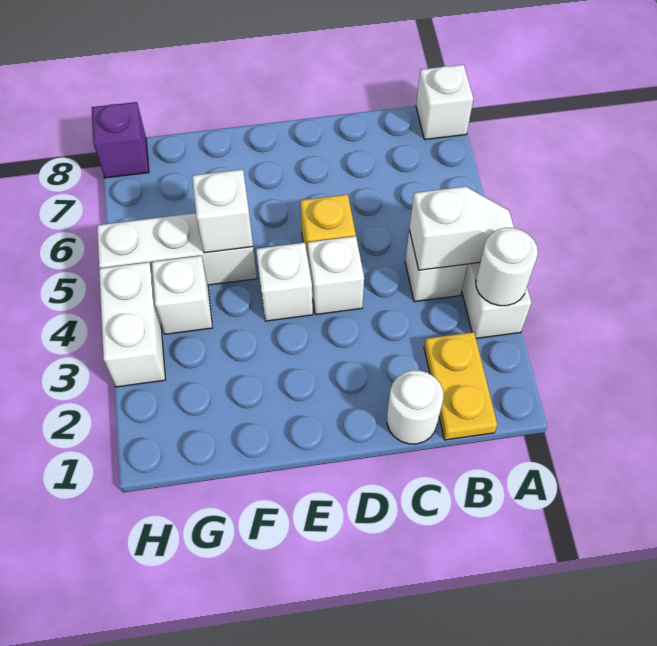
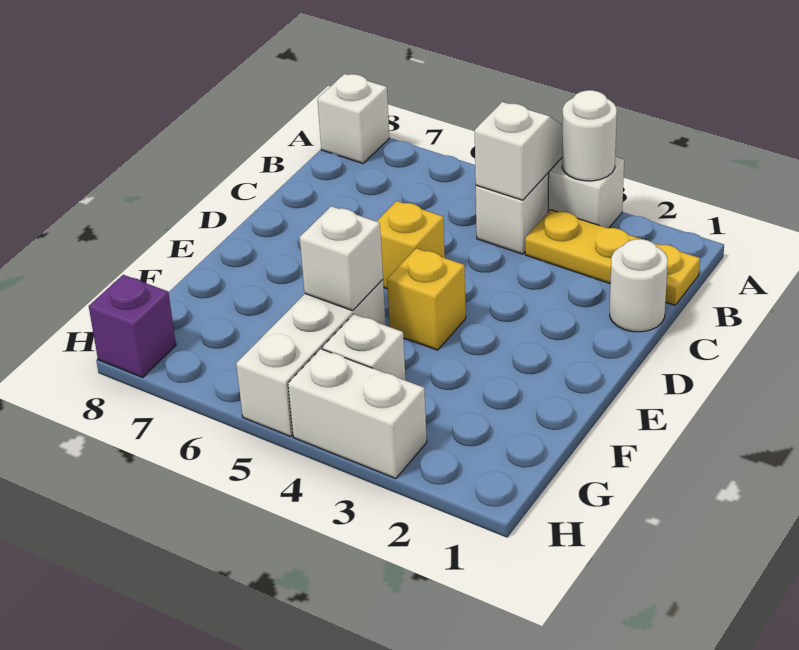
yellow 1x2 plate [424,332,497,440] -> yellow 1x3 plate [525,210,700,305]
white 1x1 brick [307,236,364,315] -> none
white 1x1 brick [256,243,313,321] -> yellow 1x1 brick [387,248,466,350]

